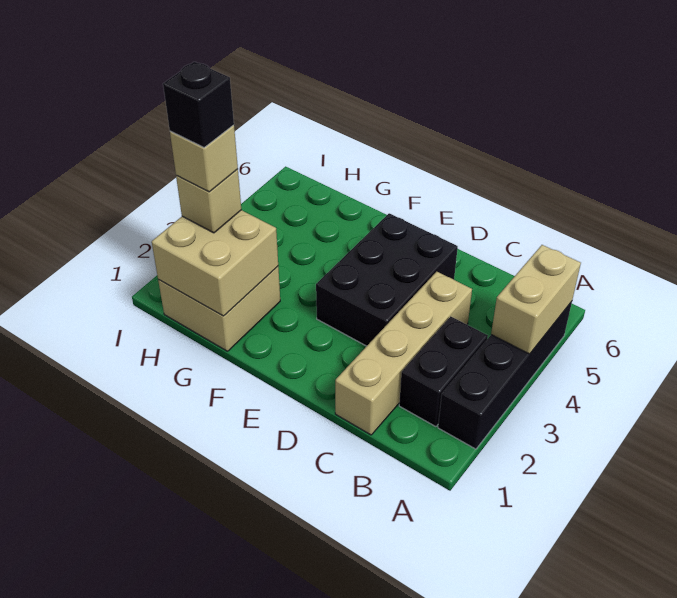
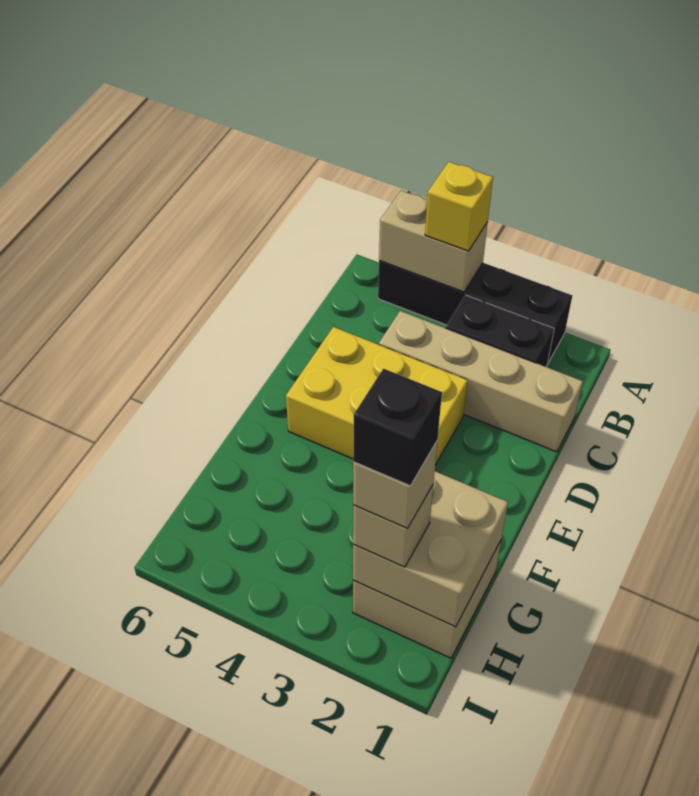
none -> yellow 1x1 brick [425,162,493,251]
black 2x3 brick [316,213,458,346] -> yellow 2x3 brick [286,327,468,465]

